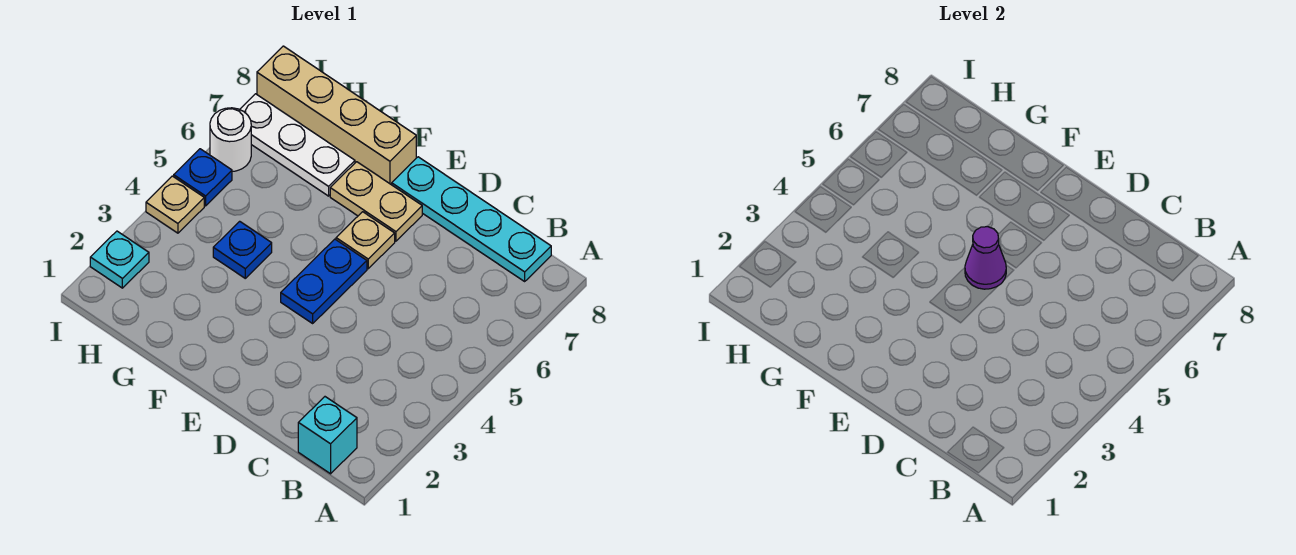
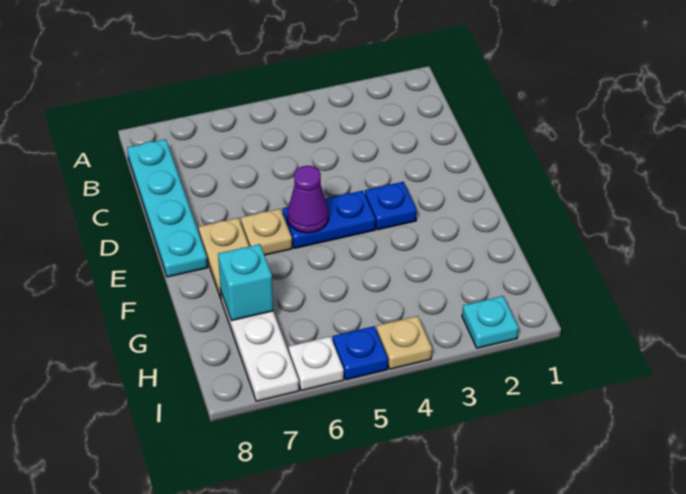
cyan 1x1 brick [298,397,357,474] -> cyan 1x1 brick moved to [218,244,273,321]
tan 1x4 brick [257,46,416,185] -> none
blue 1x1 plate [213,221,272,278] -> blue 1x1 plate moved to [365,182,417,230]
white 1x1 round brick [210,108,251,171] -> white 1x1 plate [289,336,344,391]

